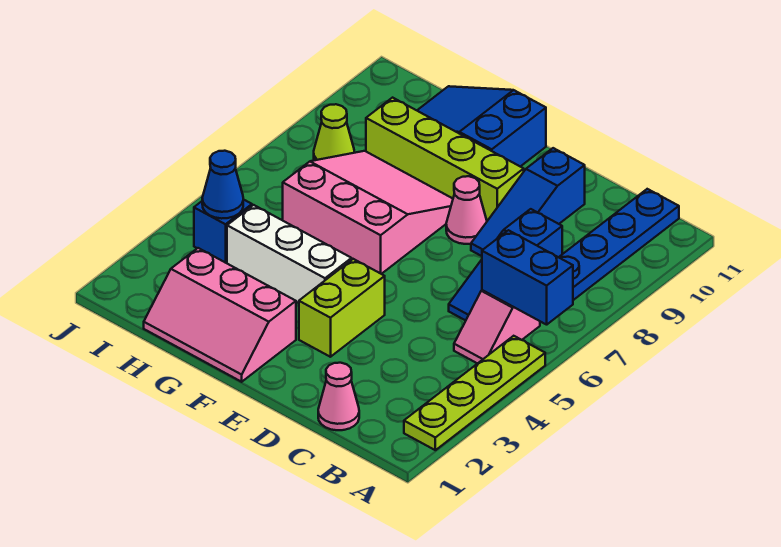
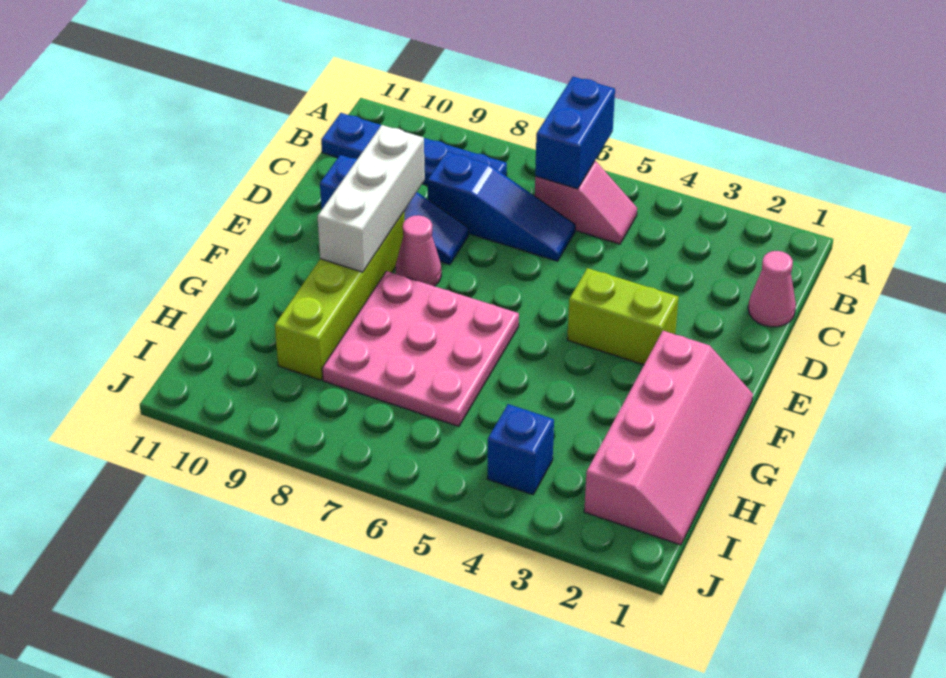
lime 1x4 plate [404,336,545,450] -> none
pink 2x3 slope [144,248,296,382] -> pink 2x4 slope [584,331,753,545]
white 1x3 brick [227,205,352,303] -> white 1x3 brick moved to [318,125,425,272]
pink 3x3 slope [283,151,453,274] -> pink 3x3 plate [322,271,519,426]
blue 2x3 slope [417,86,546,167] -> none
blue 1x1 cone [202,151,243,219] -> none
lime 1x1 cone [314,104,355,160] -> none

